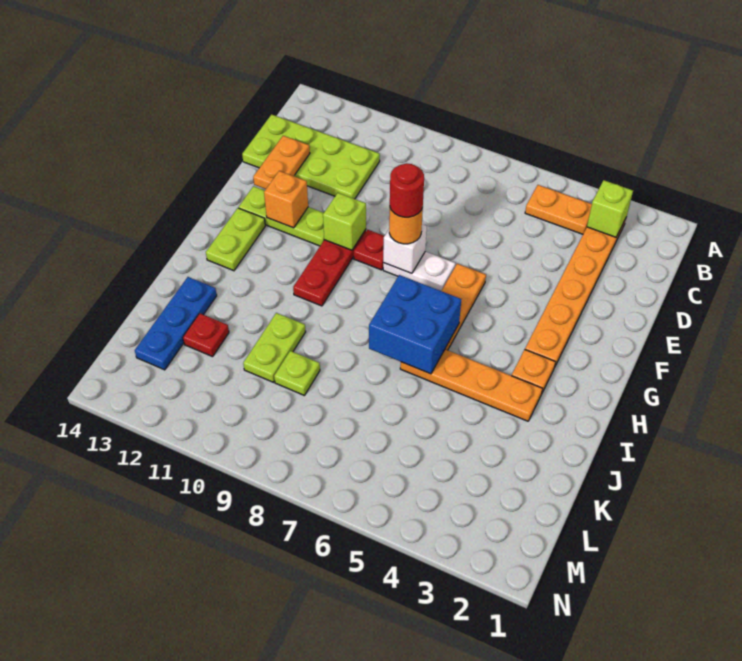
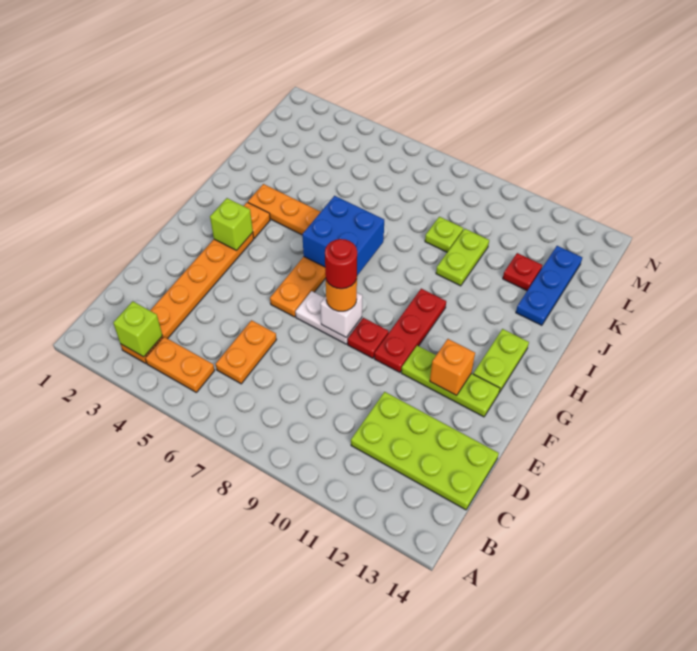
orange 1x2 plate [253,136,310,189] -> orange 1x2 plate moved to [216,320,277,384]
lime 1x1 brick [323,193,366,250] -> lime 1x1 brick moved to [210,198,253,251]

